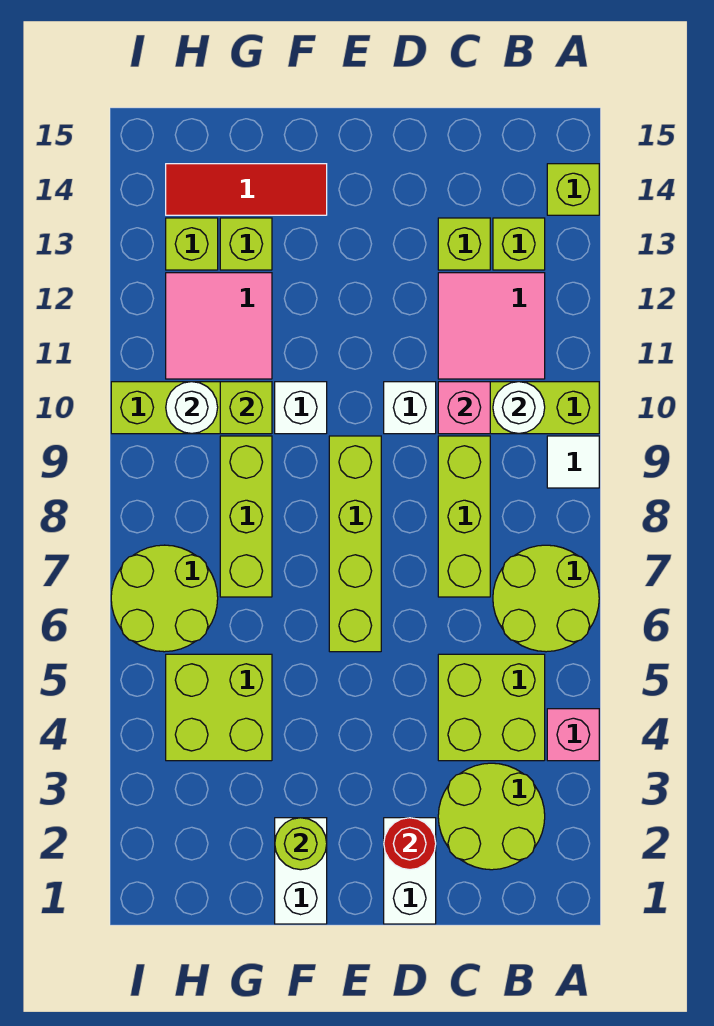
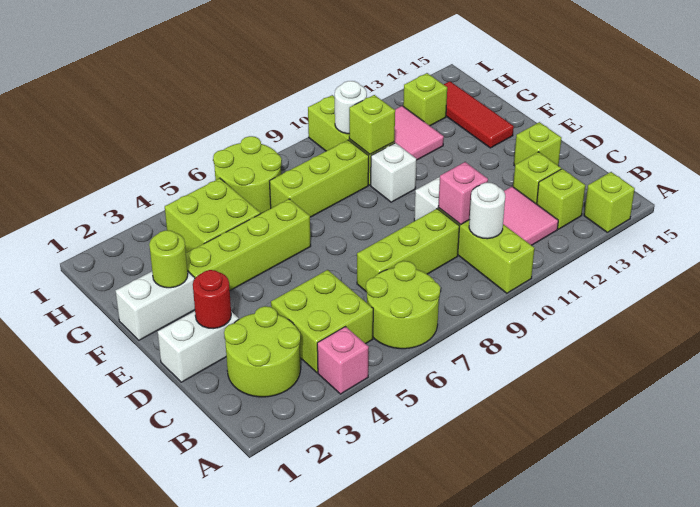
white 1x1 tile [547,436,599,488] -> none
lime 1x4 brick [329,436,381,652] -> lime 1x4 brick moved to [186,199,311,291]
lime 1x1 brick [220,218,272,270] -> lime 1x1 brick moved to [514,122,561,166]

